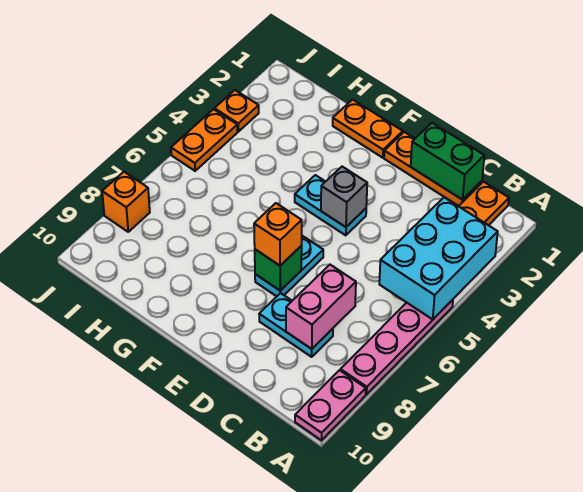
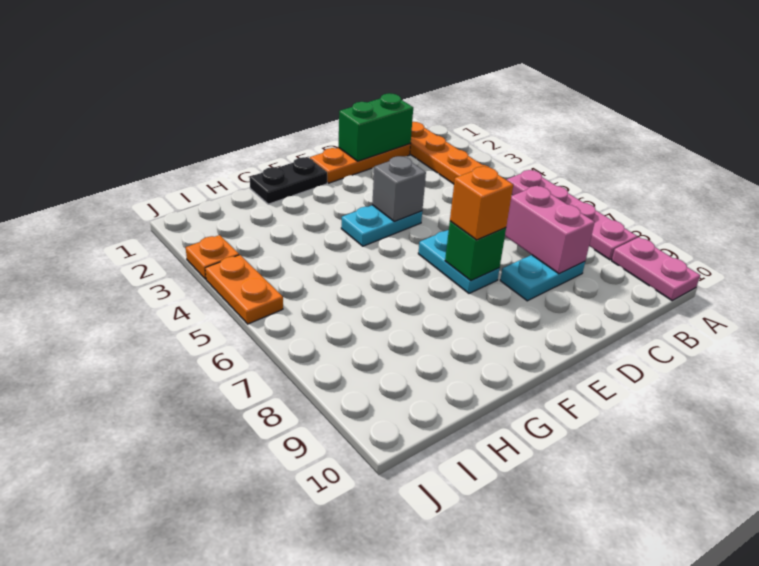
cyan 2x3 brick [379,197,498,319] -> none
orange 1x2 plate [333,100,403,158] -> black 1x2 plate [250,157,327,204]
orange 1x1 brick [102,172,150,232] -> none

